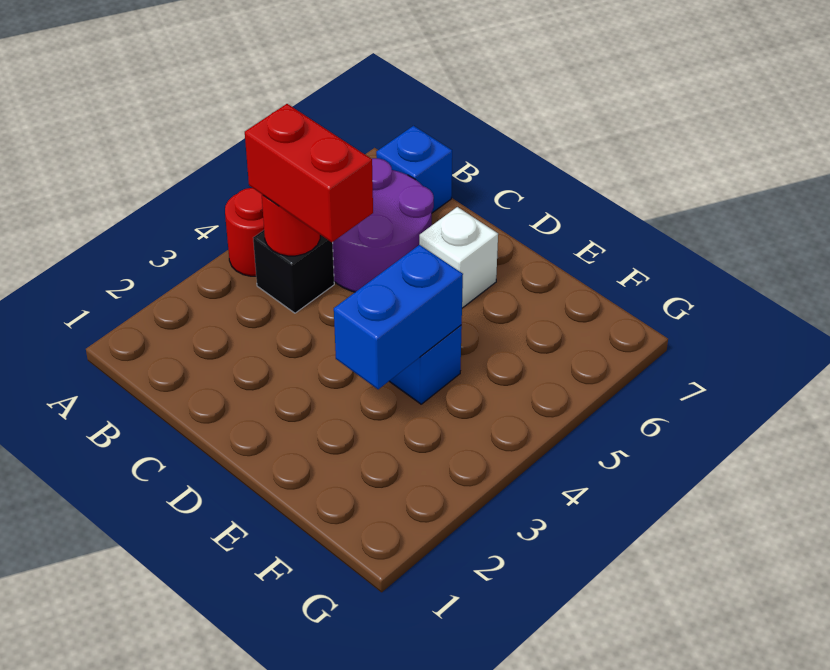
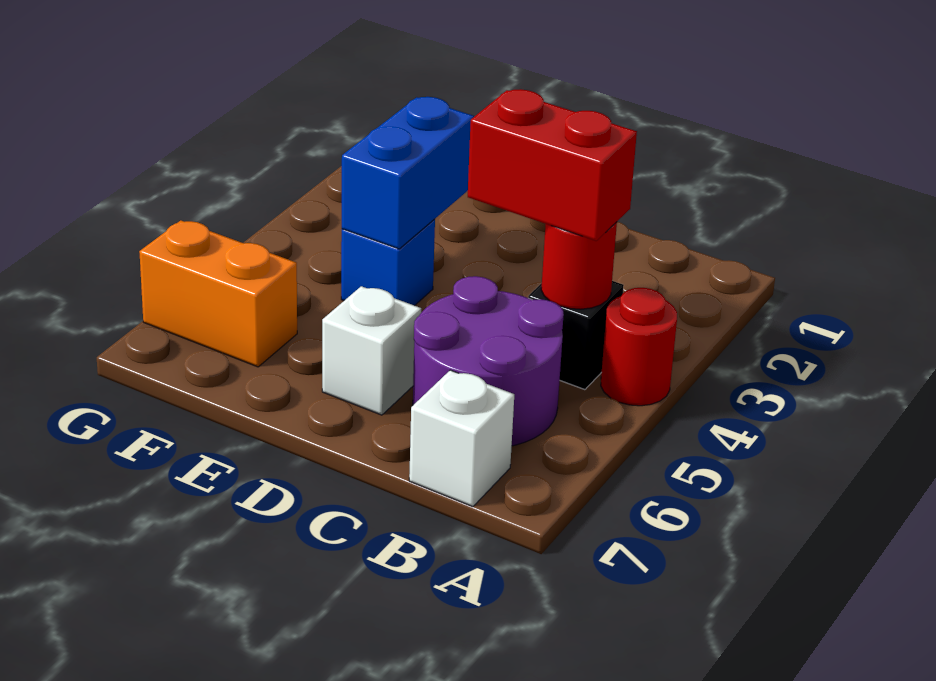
blue 1x1 brick [376,126,452,213] -> white 1x1 brick [409,370,514,507]
none -> orange 1x2 brick [139,220,297,367]

